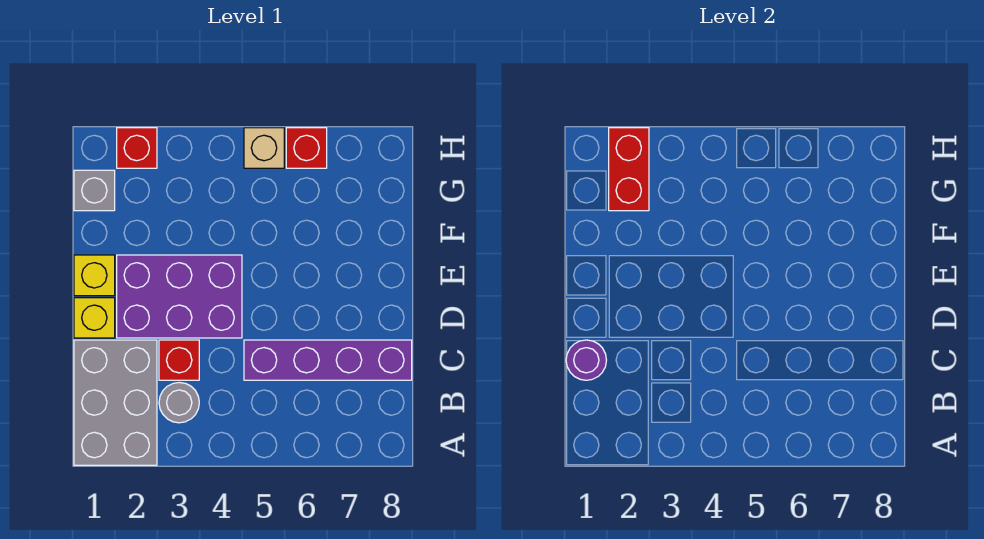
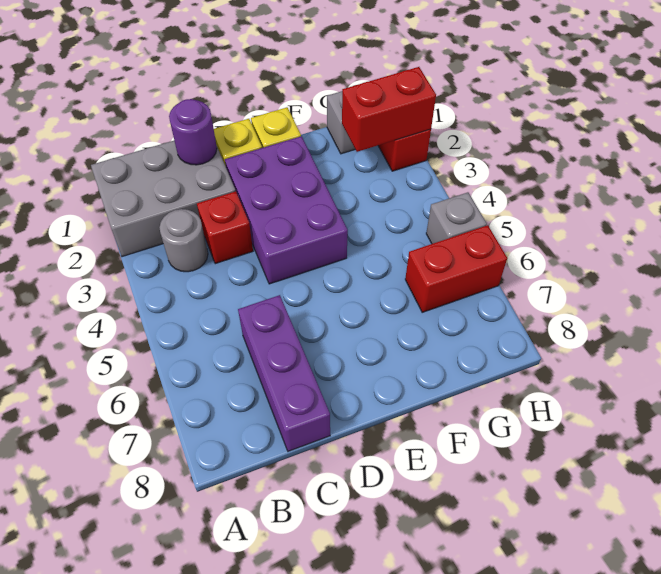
purple 1x4 brick [244,340,412,380] -> purple 1x3 brick [238,295,330,451]
tan 1x1 brick [244,128,284,168] -> grey 1x1 brick [426,192,487,244]
red 1x1 brick [286,128,327,168] -> red 1x2 brick [405,225,507,312]

